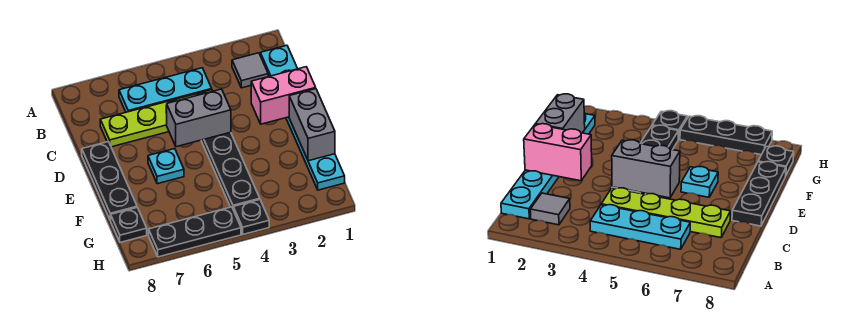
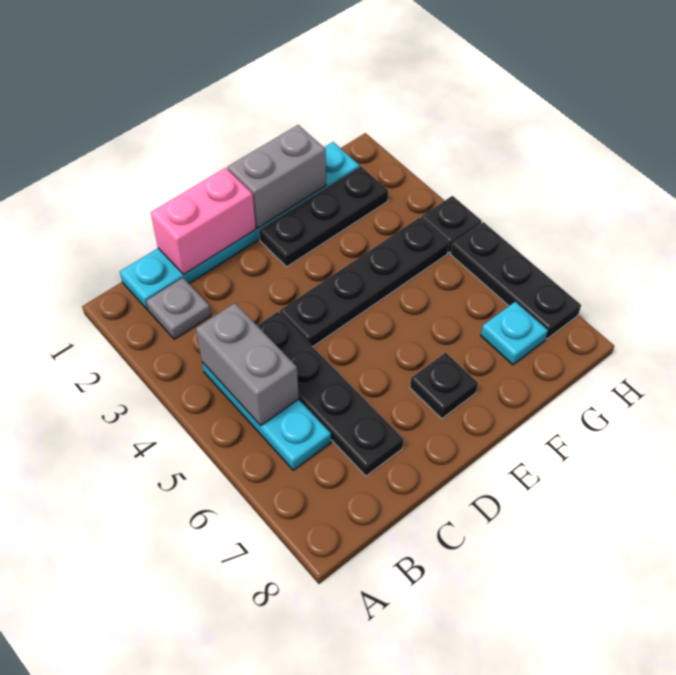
grey 1x1 tile [232,53,268,88] -> grey 1x1 plate [146,278,211,339]
lime 1x4 plate [100,90,213,147] -> black 1x4 plate [257,312,403,476]
pink 1x2 brick [251,67,316,124] -> pink 1x2 brick turned to [151,168,256,274]
grey 1x2 brick [167,89,231,147] -> grey 1x2 brick moved to [196,303,299,426]
black 1x3 plate [82,142,137,220] -> black 1x3 plate moved to [259,166,388,267]
cyan 1x1 plate [148,149,184,184] -> cyan 1x1 plate moved to [481,302,548,365]
black 1x1 plate [110,208,147,242] -> black 1x1 plate moved to [410,353,478,419]

